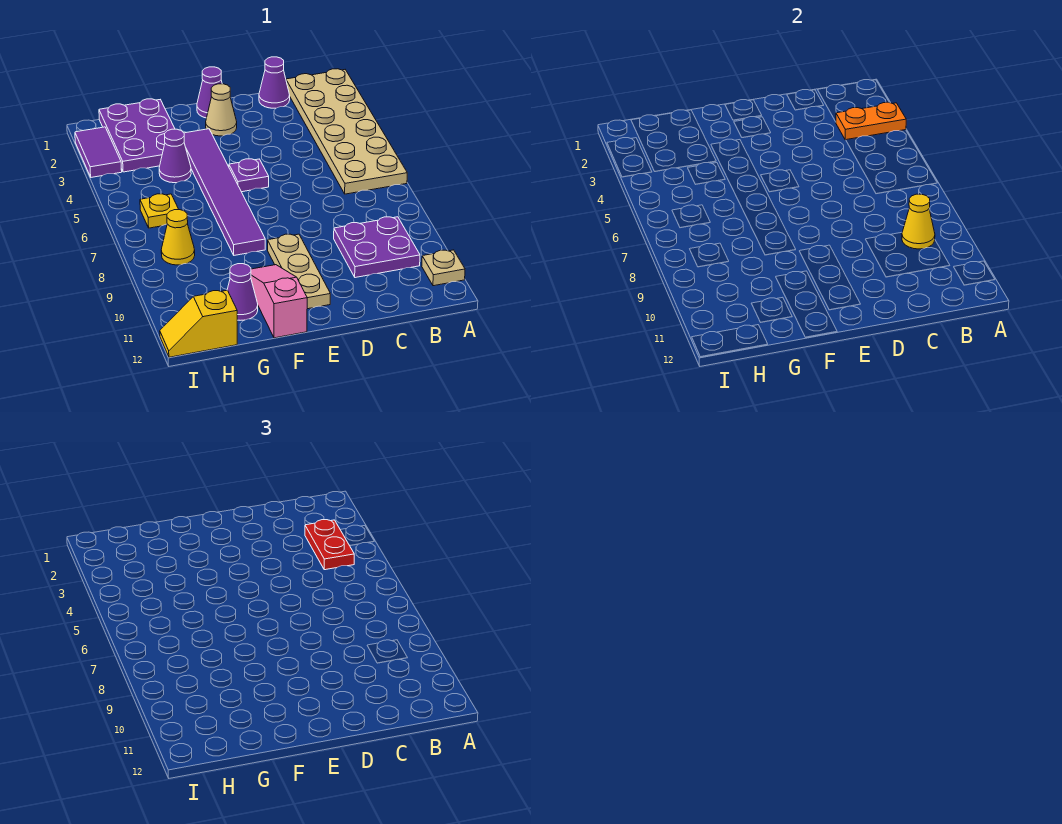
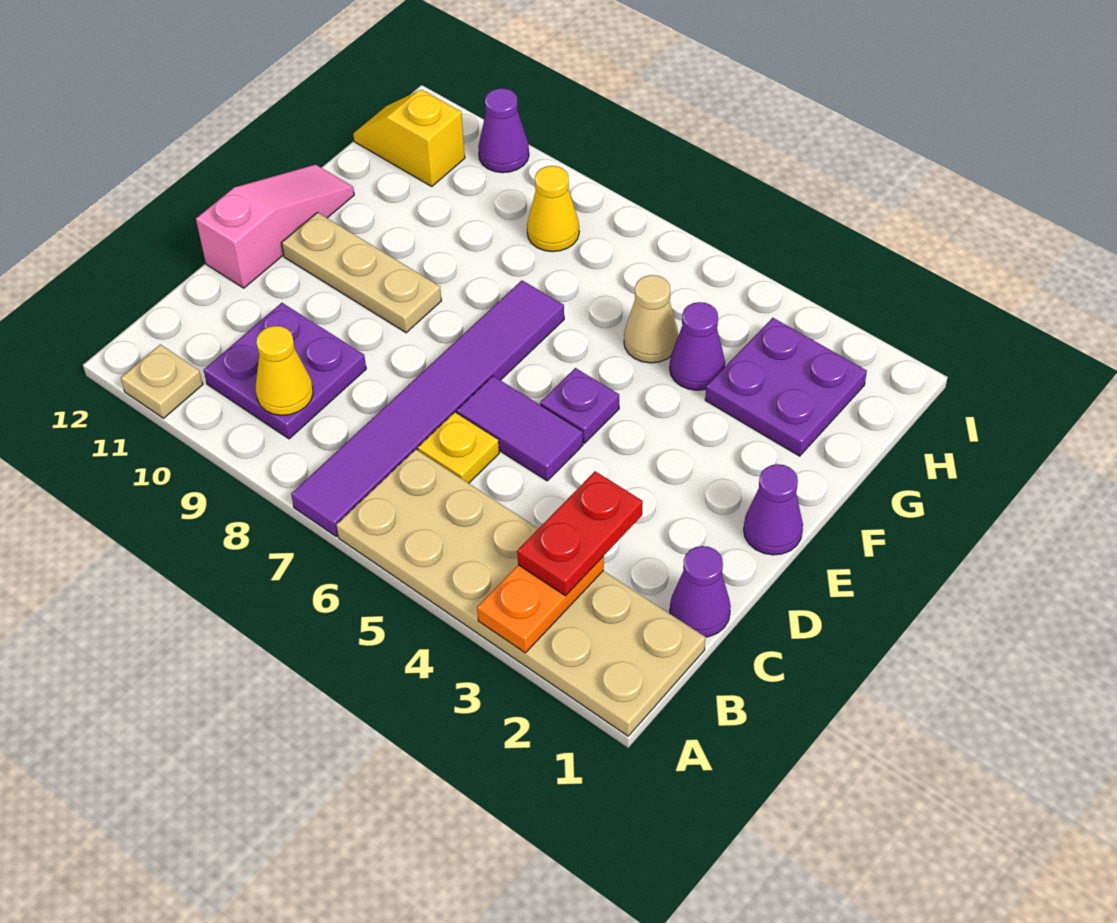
red 1x2 plate [305,520,354,570] -> red 1x2 plate turned to [517,471,643,596]
tan 1x1 cone [206,84,237,136] -> tan 1x1 cone moved to [624,275,679,363]
purple 1x6 tile [184,129,265,255] -> purple 1x6 tile turned to [291,280,564,537]
pink 1x3 slope [251,265,307,338] -> pink 1x3 slope turned to [196,164,354,288]
purple 2x3 plate [99,99,175,172] -> purple 2x2 plate [705,318,867,456]
purple 1x1 cone [227,264,258,320] -> purple 1x1 cone moved to [478,88,529,173]
yellow 1x1 plate [140,194,179,228] -> yellow 1x1 plate moved to [418,412,499,483]
yellow 1x2 slope [160,290,237,357] -> yellow 1x2 slope turned to [353,90,465,187]
purple 1x2 tile [75,127,122,177] -> purple 1x2 tile moved to [457,376,583,481]

